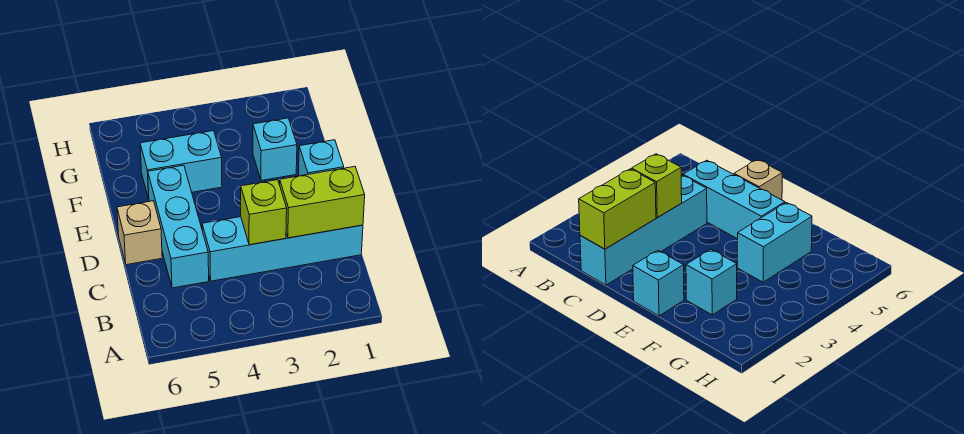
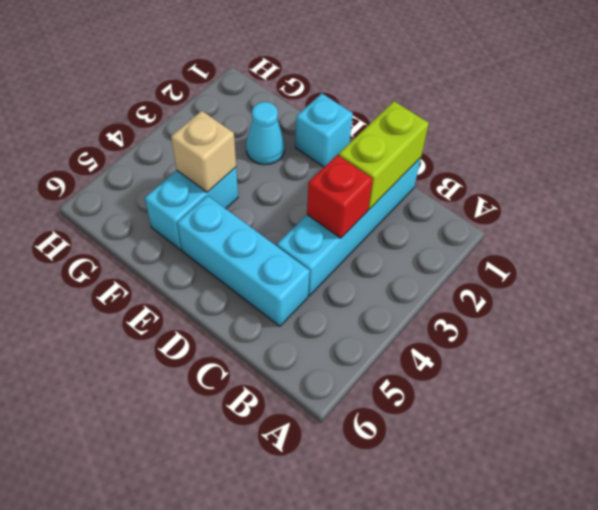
lime 1x1 brick [241,180,287,245] -> red 1x1 brick [307,155,373,238]
tan 1x1 brick [117,201,162,265] -> tan 1x1 brick moved to [171,111,236,192]
cyan 1x1 brick [253,118,297,181] -> cyan 1x1 cone [246,102,285,165]

